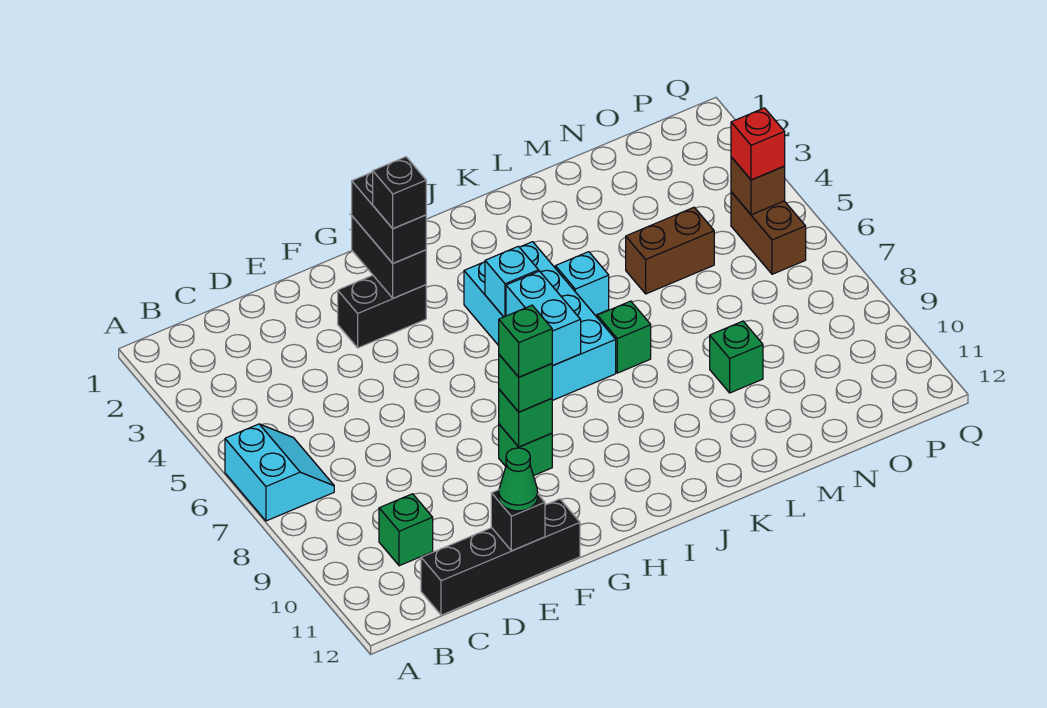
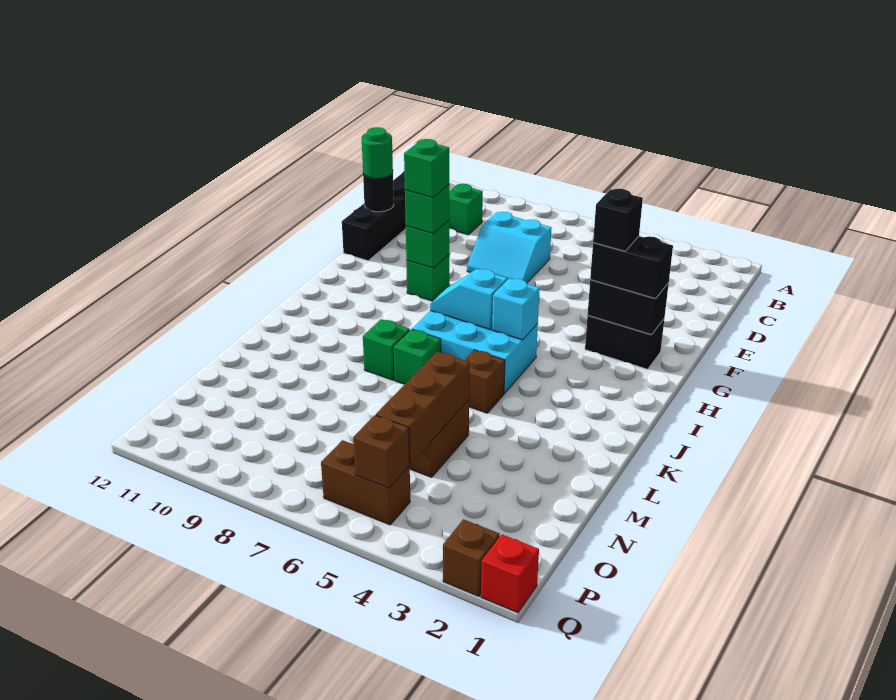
cyan 2x2 slope [225,424,334,521] -> cyan 2x2 slope moved to [467,212,551,283]
black 1x1 brick [491,490,545,551] -> black 1x1 round brick [363,173,394,212]
green 1x1 cone [499,448,538,511] -> green 1x1 round brick [362,127,393,179]
black 1x2 brick [338,275,426,348] -> black 1x2 brick turned to [585,316,664,369]
cyan 2x4 brick [464,242,616,401] -> cyan 2x3 brick [412,311,538,394]
cyan 1x2 brick [506,271,581,366] -> cyan 1x2 slope [430,269,507,330]
cyan 1x1 brick [555,252,609,315] -> brown 1x1 brick [464,350,505,413]
none -> brown 1x3 brick [376,352,470,464]
green 1x1 brick [710,321,763,393] -> green 1x1 brick moved to [363,319,410,380]
red 1x1 brick [731,108,785,180] -> red 1x1 brick moved to [481,535,539,613]
none -> brown 1x1 brick [443,519,500,596]

